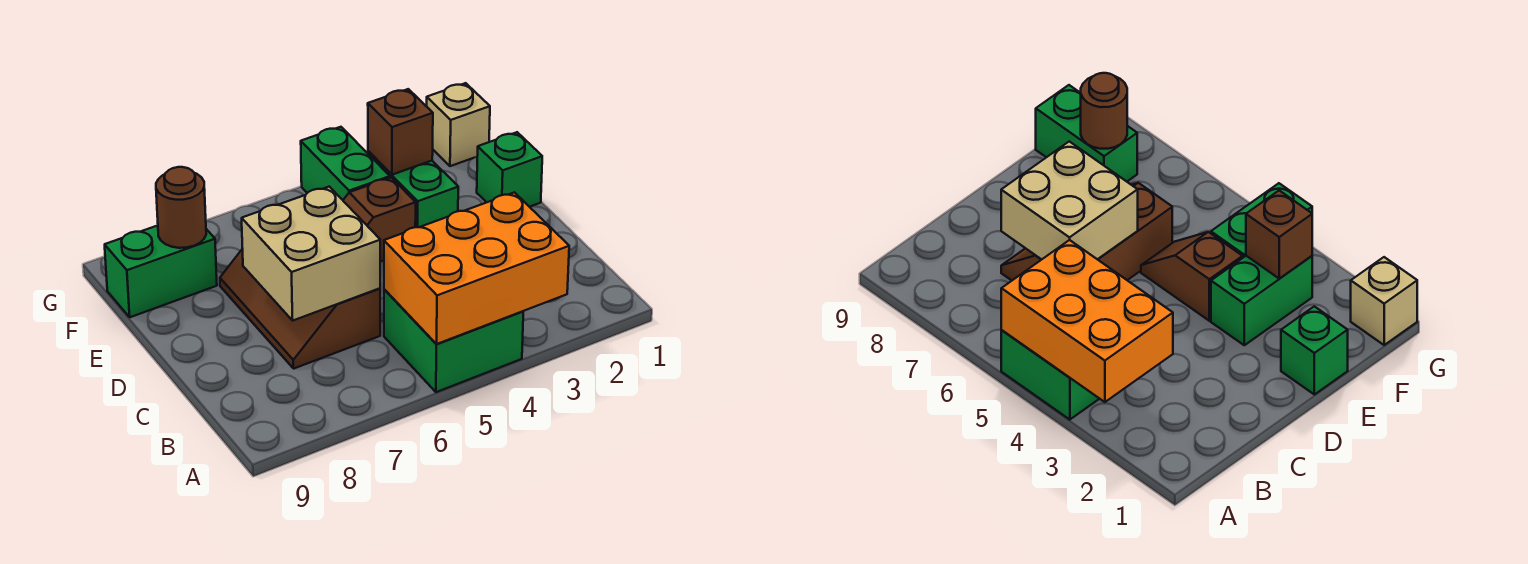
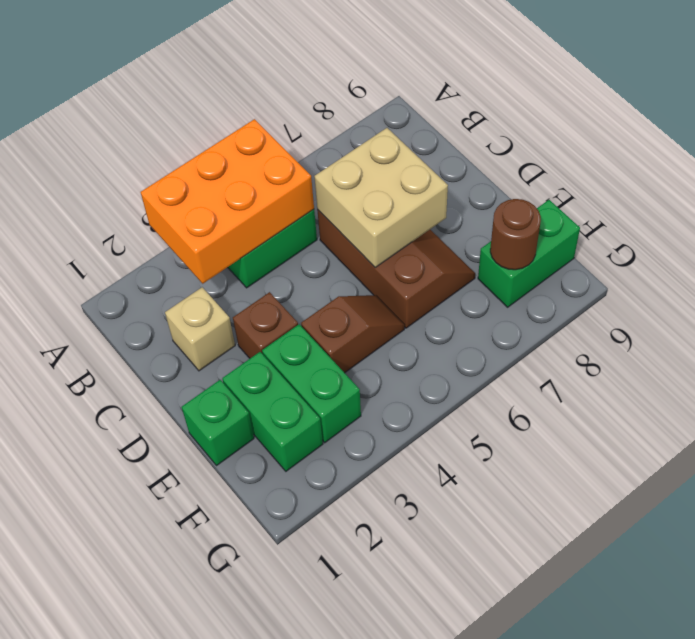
brown 1x1 brick [368,89,433,175] -> brown 1x1 brick moved to [233,292,298,358]
green 1x2 brick [301,127,390,200] -> green 1x2 brick moved to [222,352,323,471]
tan 1x1 brick [427,83,490,166] -> tan 1x1 brick moved to [165,287,235,371]

